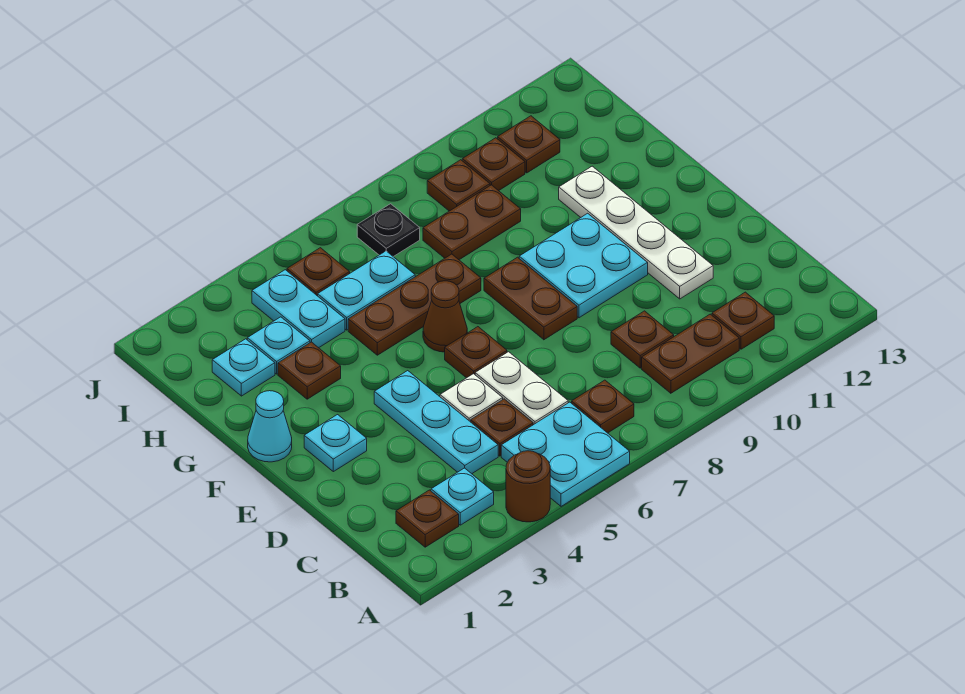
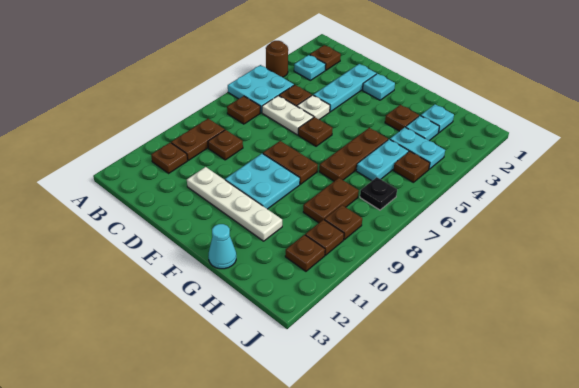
cyan 1x3 plate [374,371,498,474] -> cyan 1x3 plate turned to [313,64,376,112]
cyan 1x1 cone [248,391,292,462] -> cyan 1x1 cone moved to [208,224,236,269]
brown 1x1 cone [423,281,467,352] -> none

